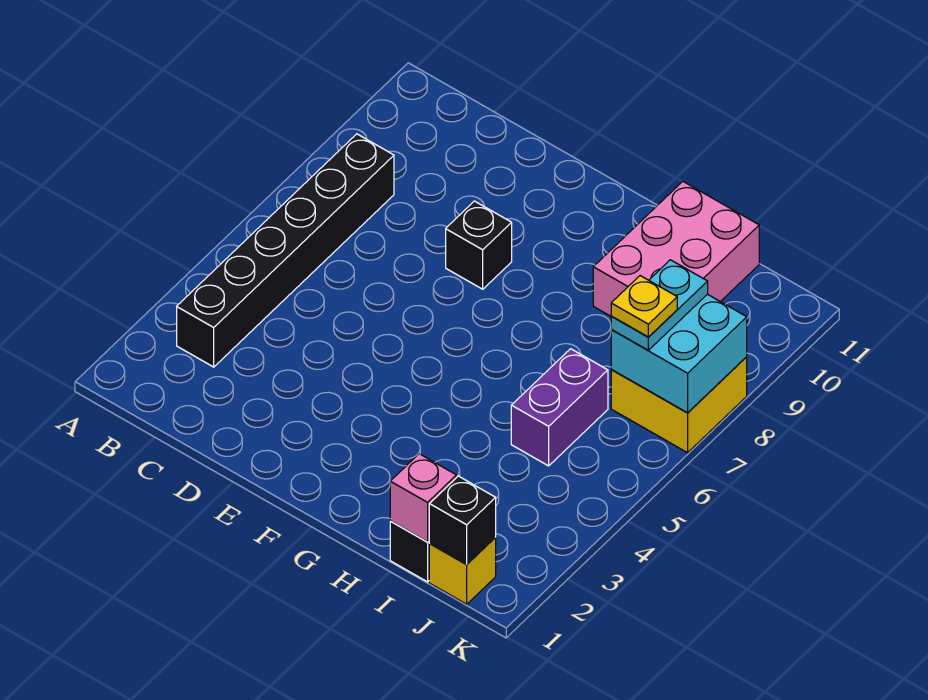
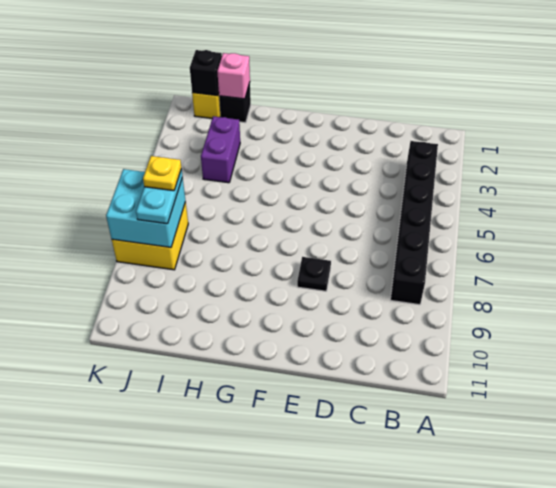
black 1x1 brick [446,201,512,289] -> black 1x1 plate [297,257,331,291]
pink 2x3 brick [593,181,759,316] -> none
purple 1x2 brick [511,349,608,466] -> purple 1x2 brick moved to [201,116,240,183]

